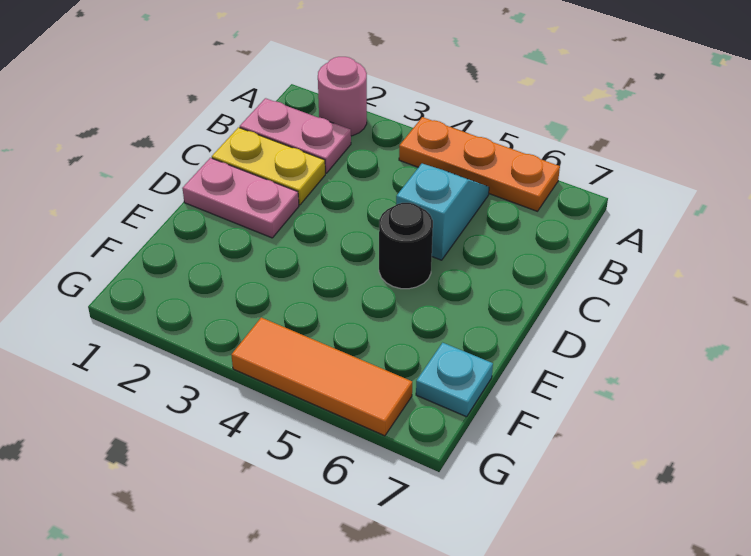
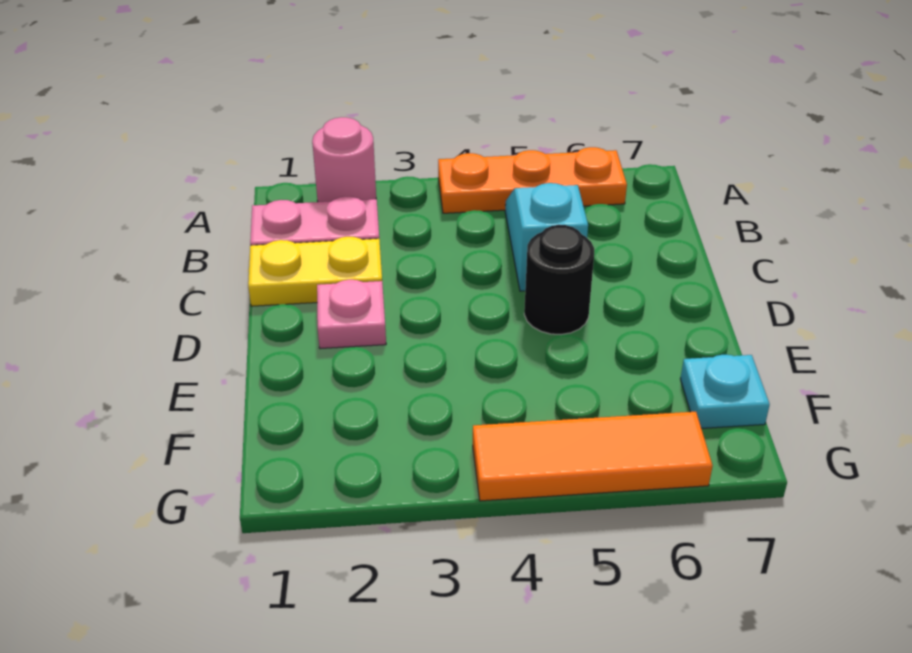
pink 1x2 plate [182,158,299,238] -> pink 1x1 plate [317,280,386,349]

